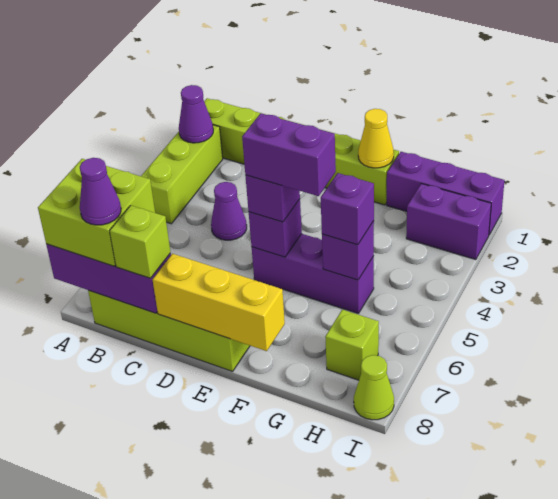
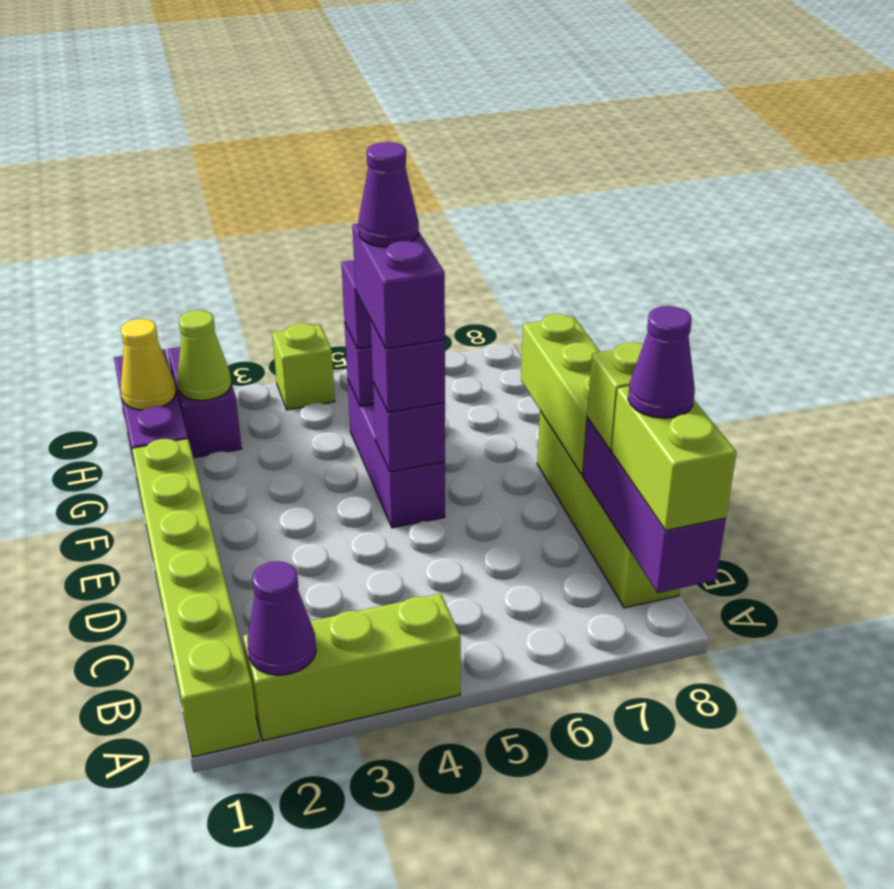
lime 2x2 brick [38,159,155,266] -> lime 1x2 brick [612,386,737,531]
purple 1x1 cone [211,182,247,240] -> purple 1x1 cone moved to [358,142,419,247]
yellow 1x3 brick [152,254,285,351] -> lime 1x3 brick [521,314,600,474]
yellow 1x1 cone [358,109,394,168] -> yellow 1x1 cone moved to [121,319,176,410]
lime 1x1 brick [325,310,379,380] -> lime 1x1 brick moved to [272,323,335,410]
lime 1x1 cone [354,355,394,420] -> lime 1x1 cone moved to [177,310,231,400]

